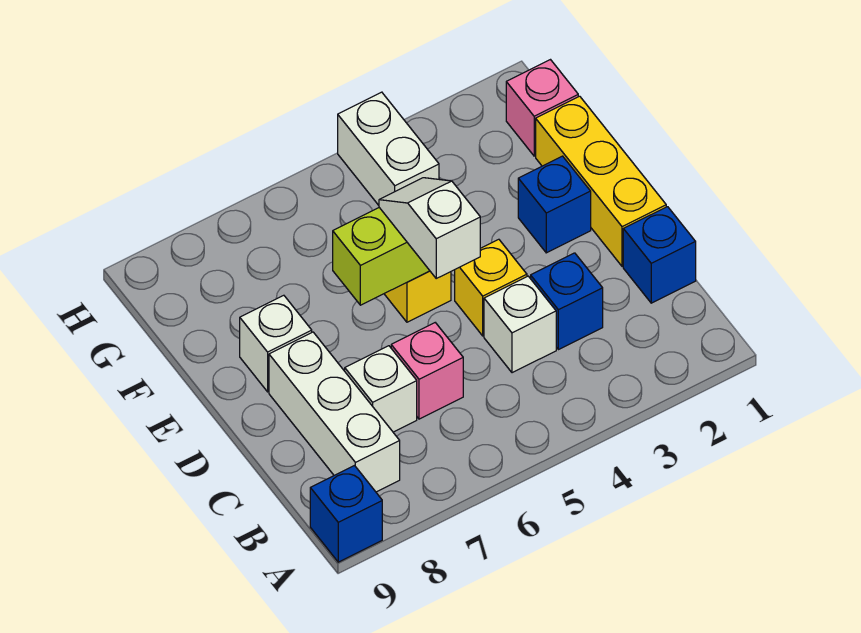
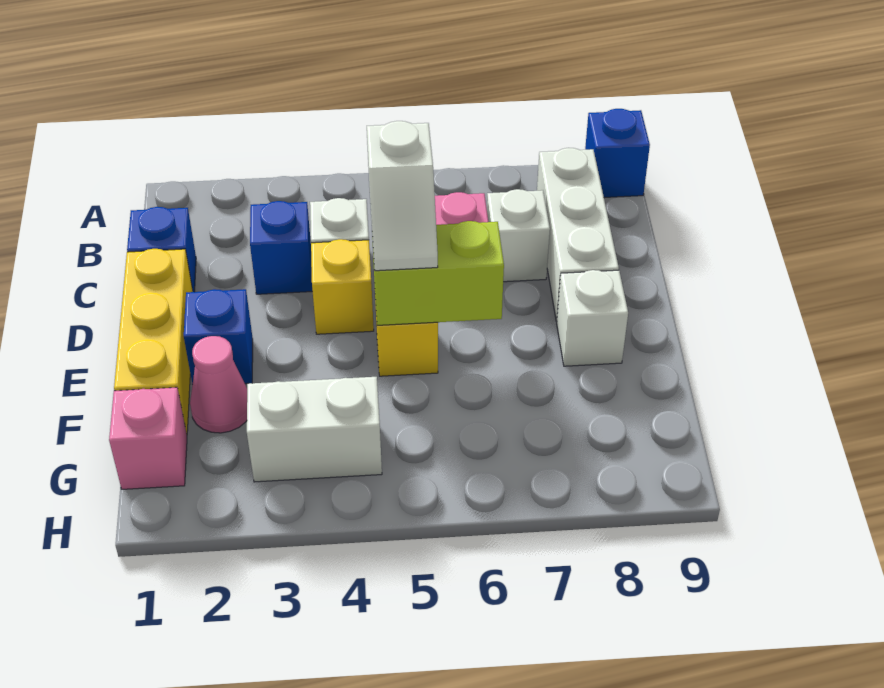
none -> pink 1x1 cone [190,336,247,433]
white 1x2 brick [338,92,439,205] -> white 1x2 brick turned to [247,377,382,482]

